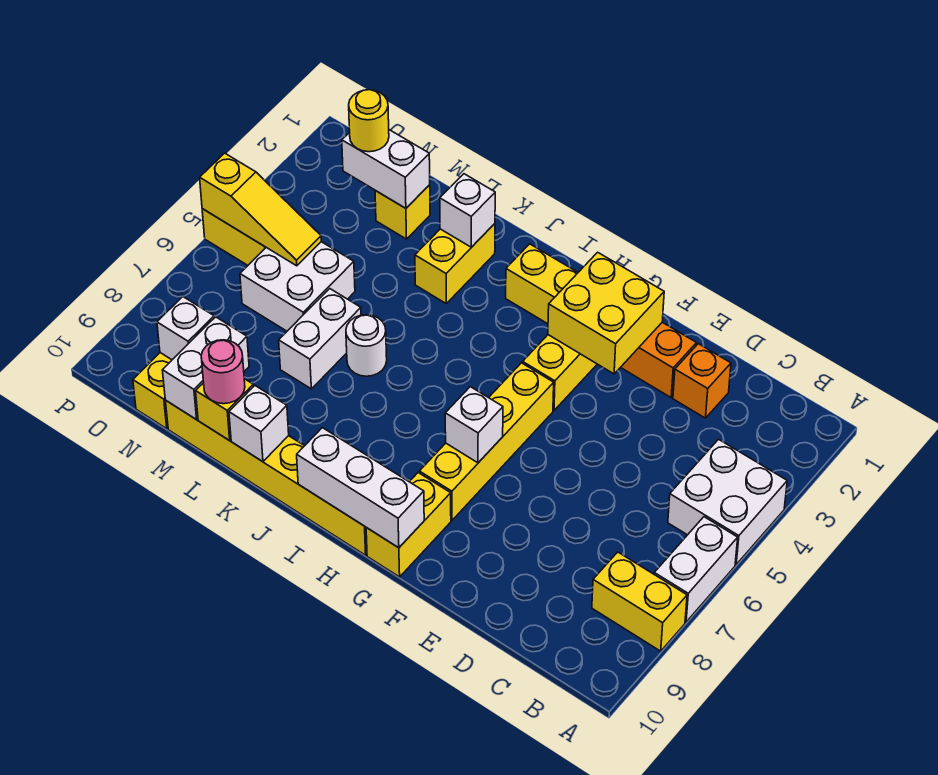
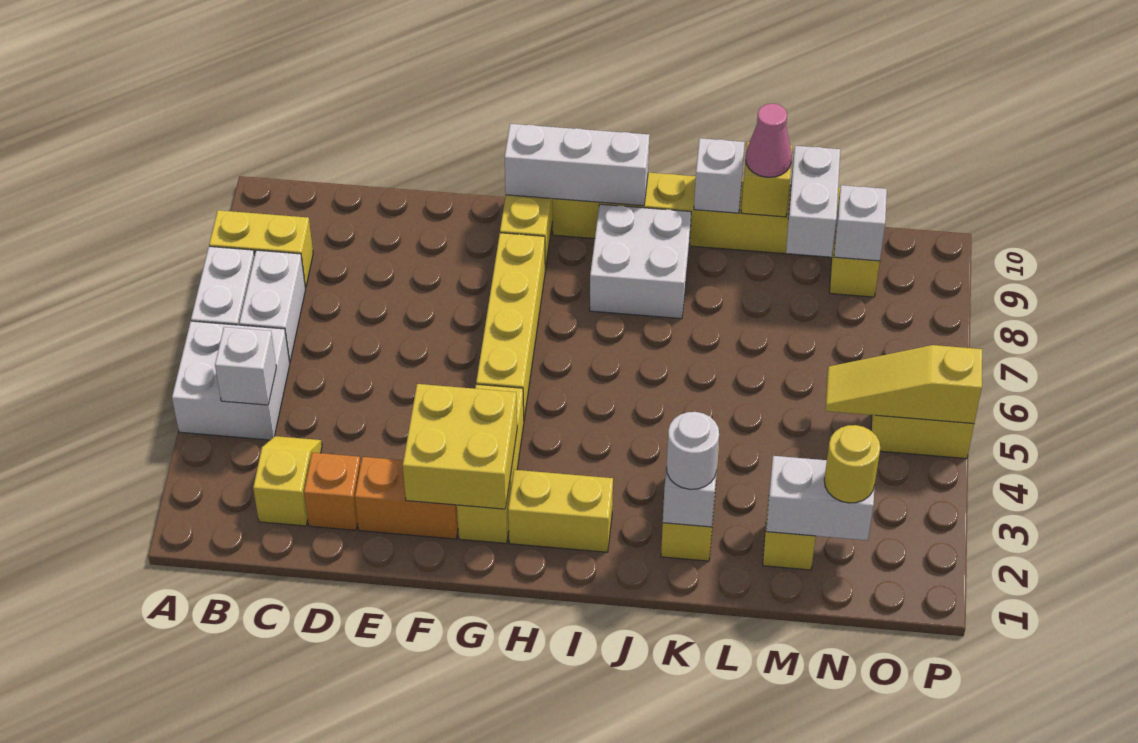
none -> yellow 1x2 slope [253,436,322,526]
white 1x1 brick [445,387,503,463] -> white 1x1 brick moved to [215,327,276,405]
white 1x1 round brick [346,315,387,376] -> white 1x1 round brick moved to [667,412,719,489]
white 1x2 brick [279,289,361,389] -> white 1x2 brick moved to [239,250,306,362]
pink 1x1 round brick [201,340,245,404] -> pink 1x1 cone [746,104,792,177]
white 2x2 brick [240,242,355,331] -> white 2x2 brick moved to [590,204,691,319]

